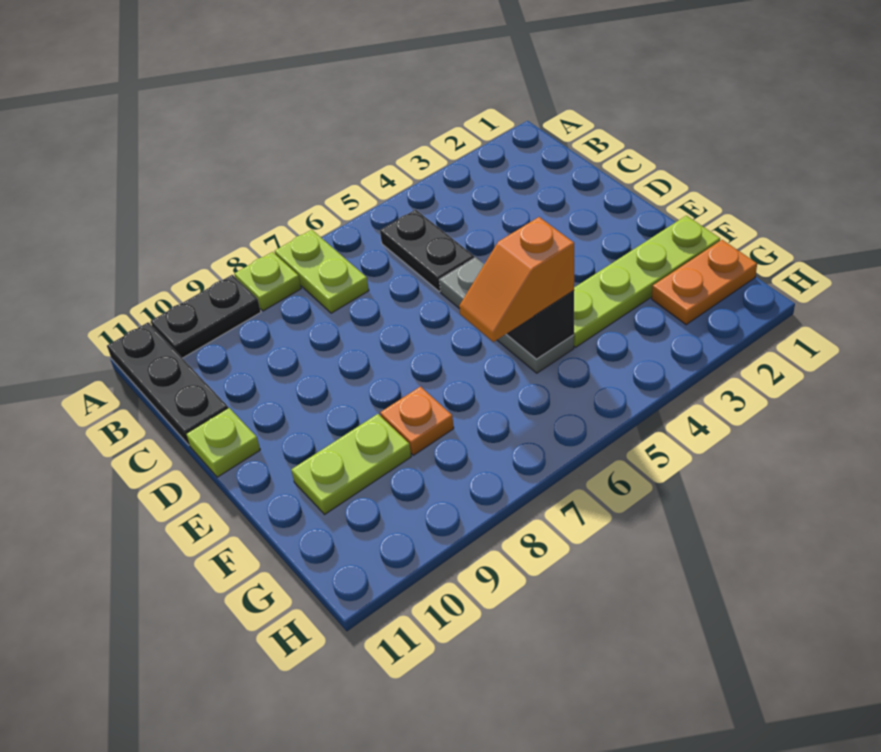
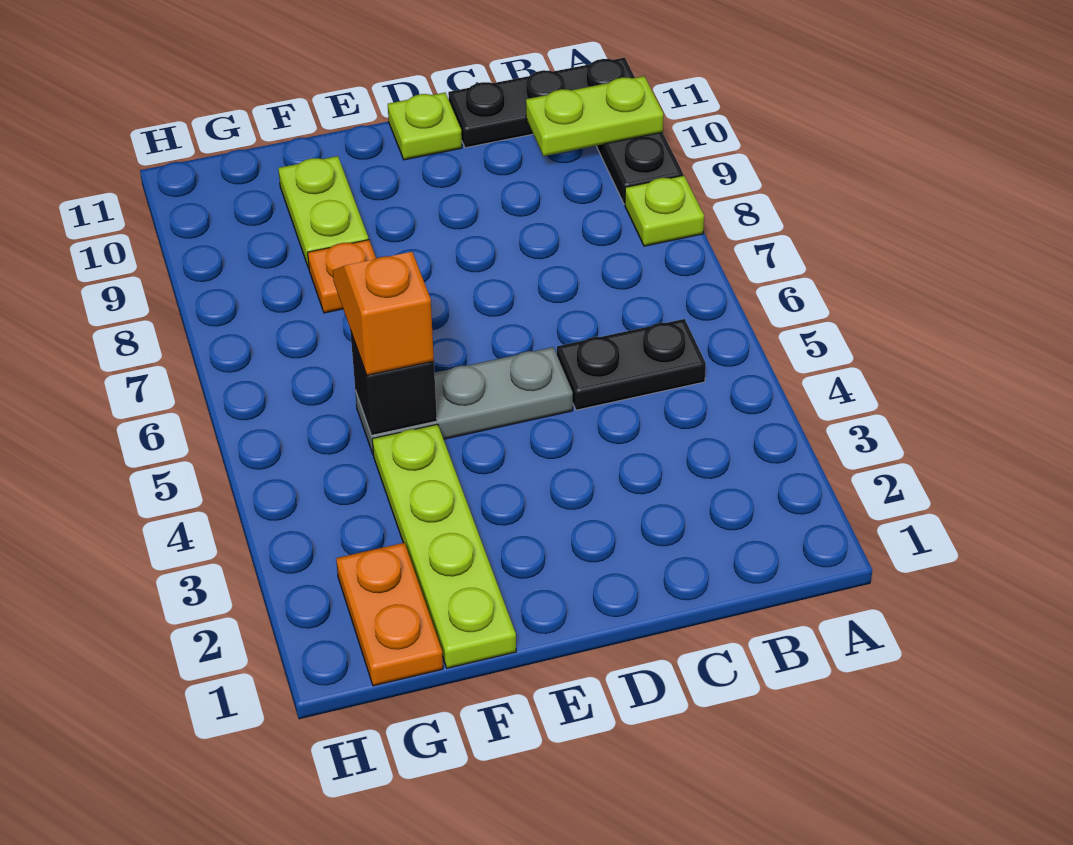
lime 1x2 plate [275,230,369,313] -> lime 1x2 plate moved to [526,76,663,156]

